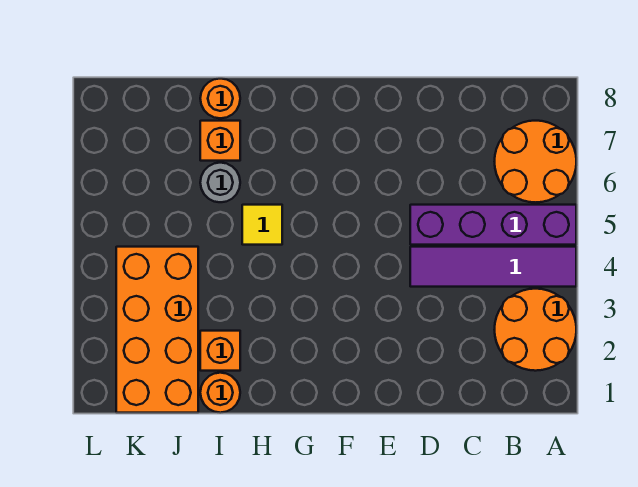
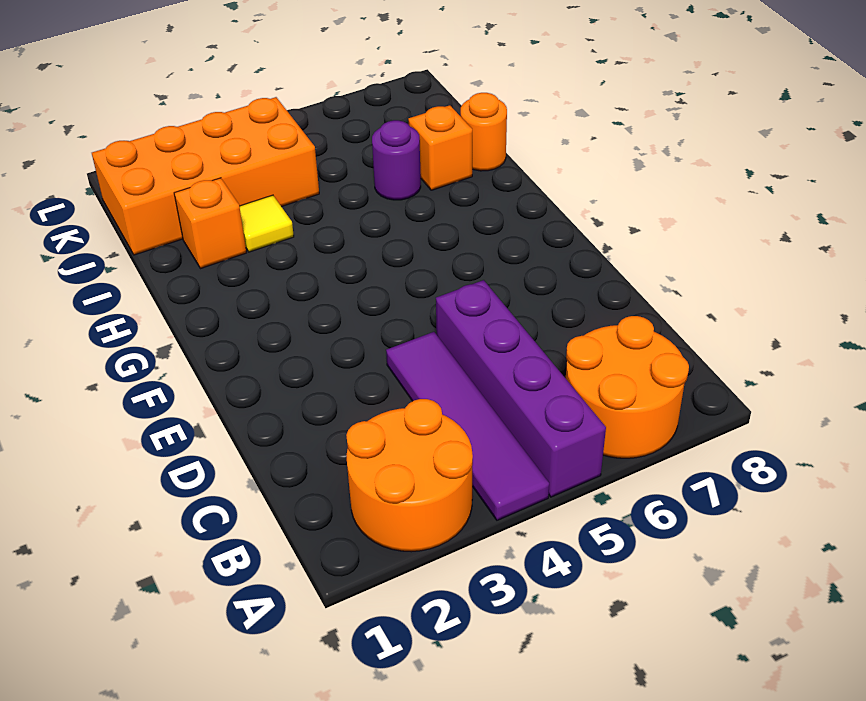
yellow 1x1 tile [242,205,282,245] -> yellow 1x1 tile moved to [240,195,294,252]
orange 1x1 round brick [200,373,240,413] -> none
grey 1x1 round brick [200,163,240,202] -> purple 1x1 round brick [372,120,421,200]

